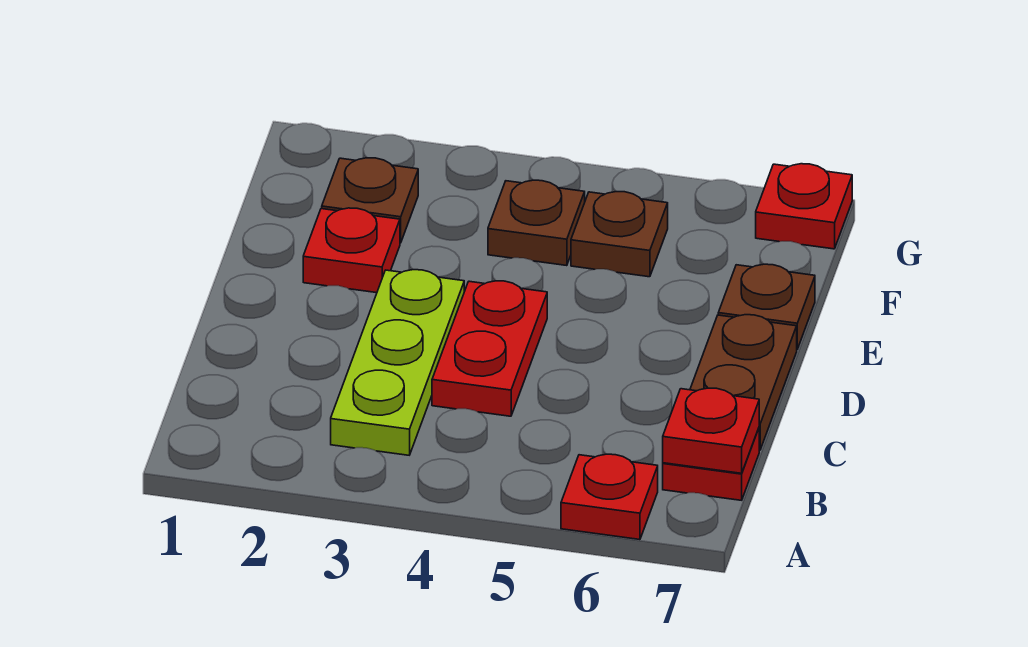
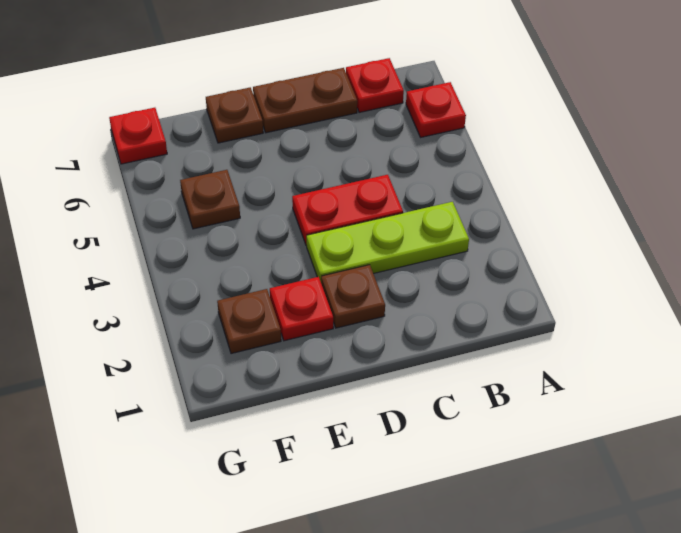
red 1x1 plate [663,388,759,473] -> none
brown 1x1 plate [488,180,585,266] -> brown 1x1 plate moved to [321,265,385,328]

